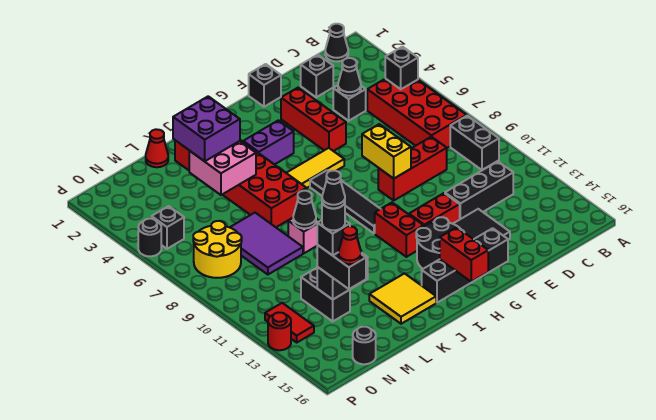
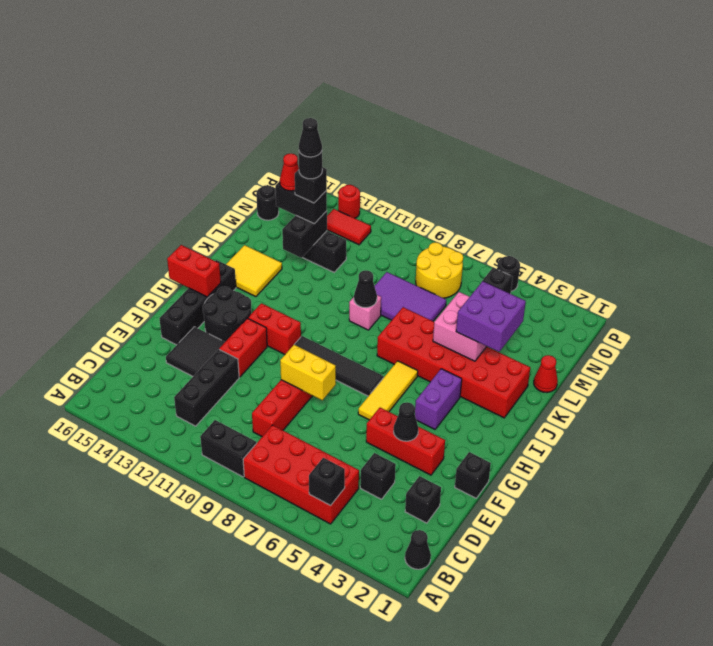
black 1x1 cone [338,58,361,96] -> black 1x1 cone moved to [394,402,418,441]

